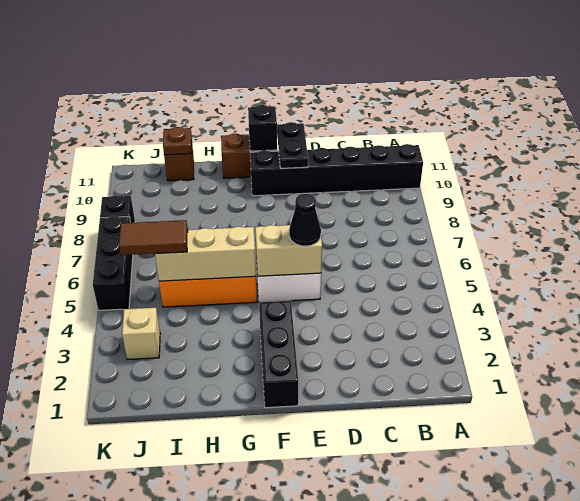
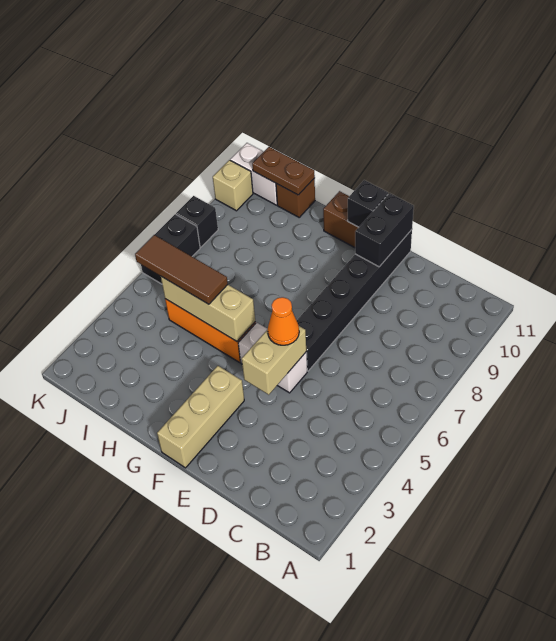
black 1x6 brick [250,144,423,196] -> black 1x6 brick turned to [297,230,412,371]
tan 1x2 brick [255,225,322,276] -> tan 1x2 brick turned to [242,326,306,395]
black 1x1 cone [289,194,321,246] -> orange 1x1 cone [268,297,299,345]
black 1x2 plate [277,122,308,168] -> black 1x2 brick [355,193,414,267]
black 1x3 brick [259,301,298,408] -> tan 1x3 brick [157,366,244,468]
brown 1x2 tile [119,220,188,255] -> brown 1x3 tile [135,235,228,304]
brown 1x1 plate [163,127,192,155] -> brown 1x2 plate [252,147,315,195]
tan 1x1 brick [122,308,160,360] -> tan 1x1 brick moved to [213,160,253,211]
none -> white 1x2 brick [230,143,277,205]
black 1x3 brick [93,216,133,310] -> black 1x2 brick [141,214,200,284]

